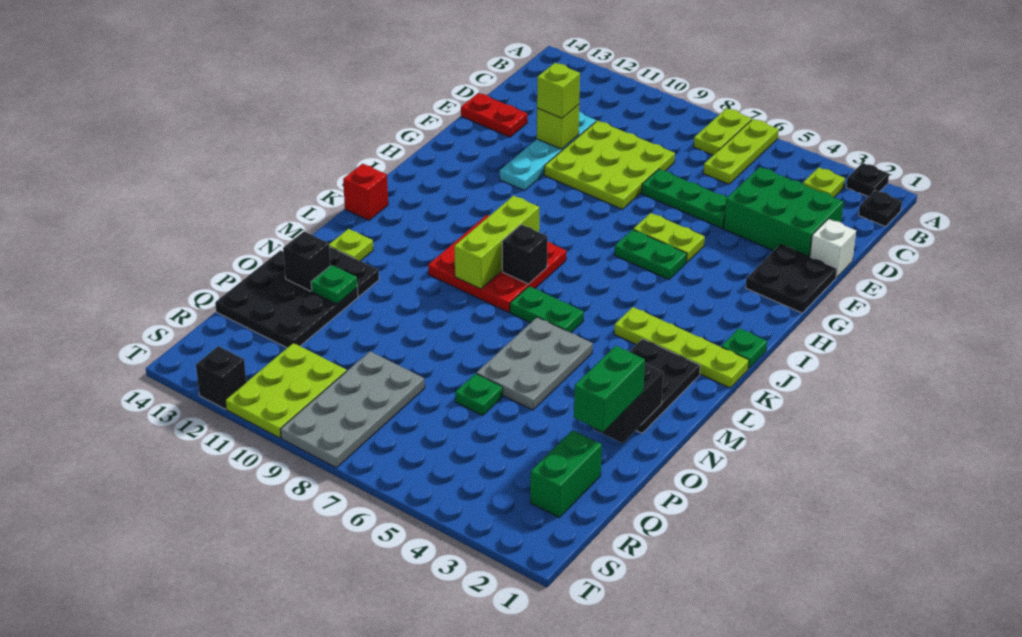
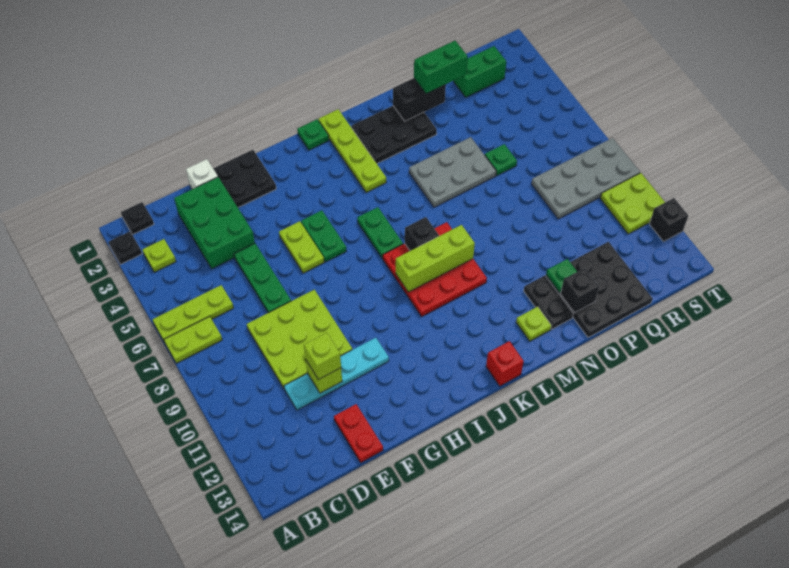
green 1x2 plate [510,286,584,333] -> green 1x2 plate moved to [357,207,403,258]
lime 2x3 plate [225,343,347,438] -> lime 2x2 plate [600,173,665,234]

